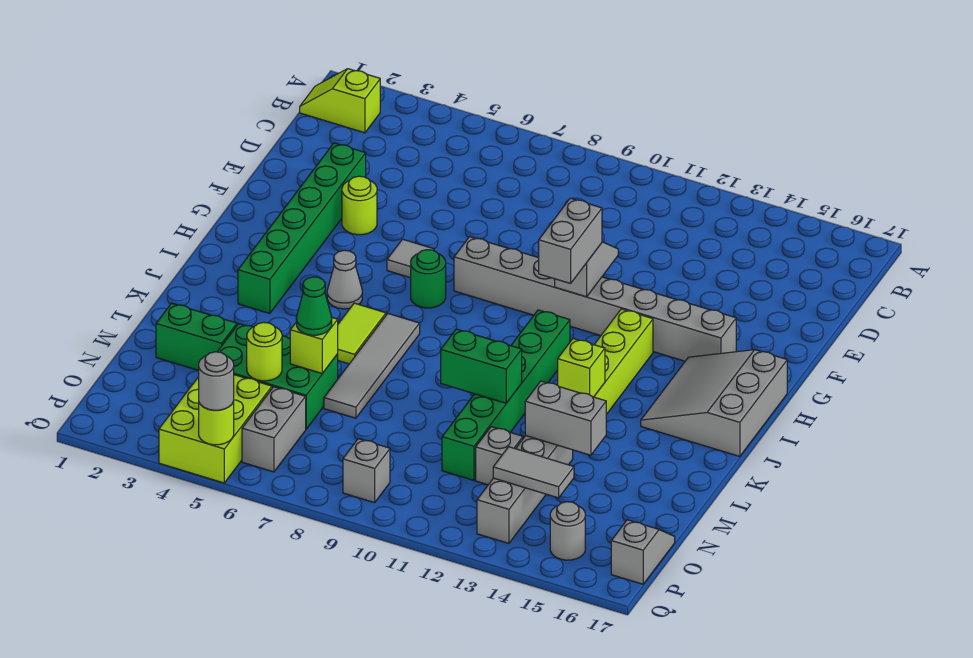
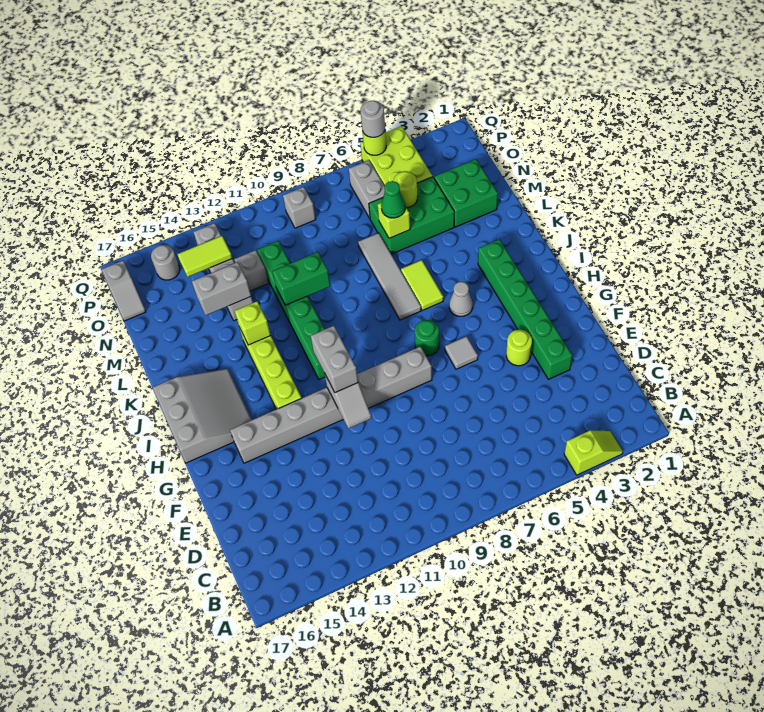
lime 1x2 slope [300,69,380,133] -> lime 1x2 slope moved to [564,430,623,475]
green 1x2 brick [156,303,237,370] -> green 2x2 brick [434,159,498,227]
grey 1x2 tile [493,447,574,498] -> lime 1x2 tile [177,236,232,277]

